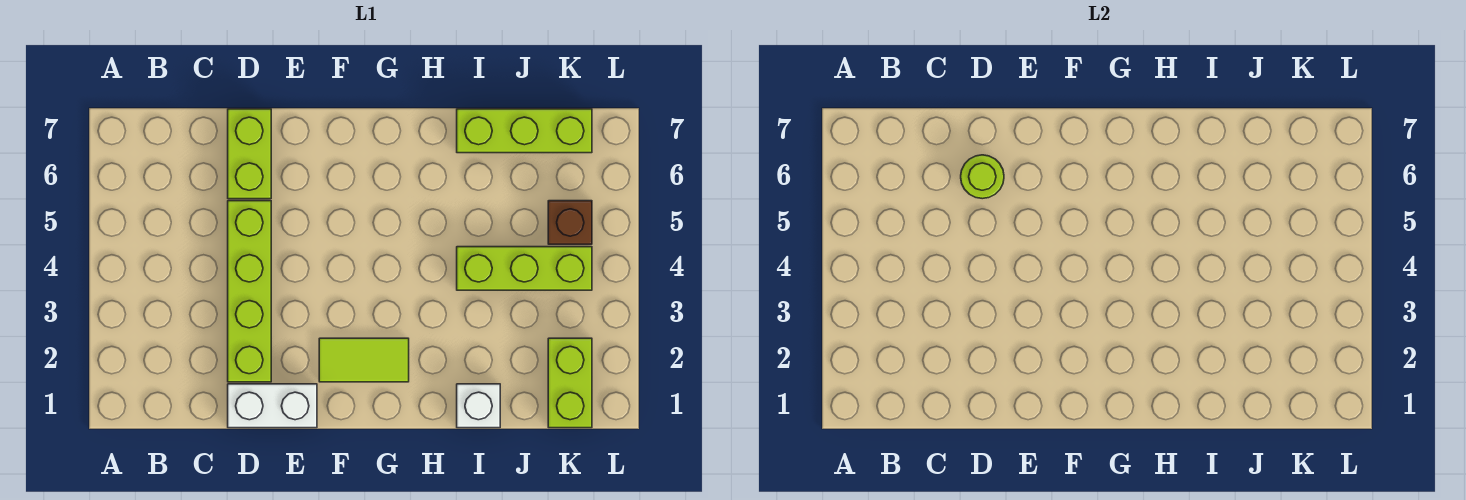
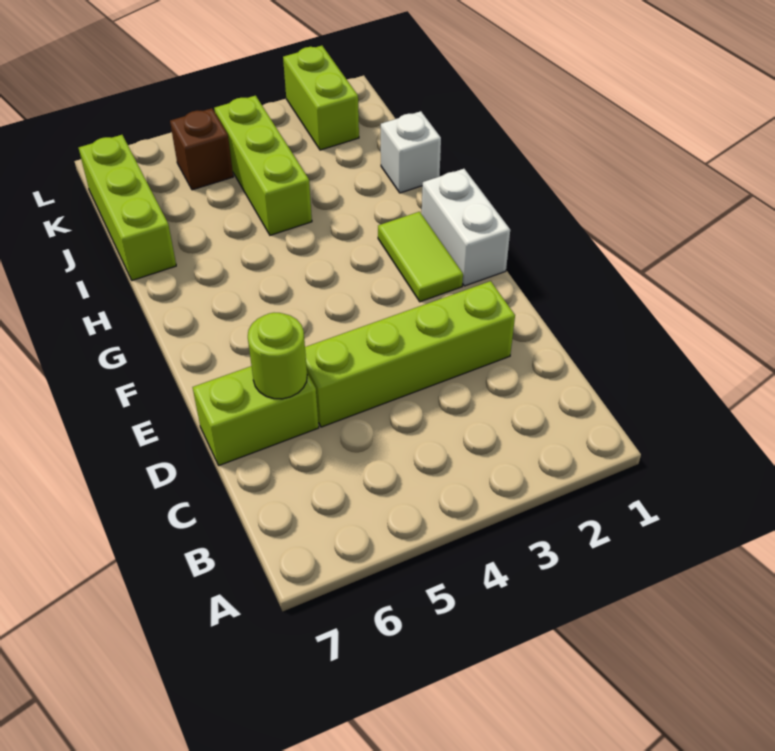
white 1x2 brick [228,384,317,428] -> white 1x2 brick moved to [422,169,510,286]
lime 1x2 brick [548,338,592,428] -> lime 1x2 brick turned to [283,46,359,150]

